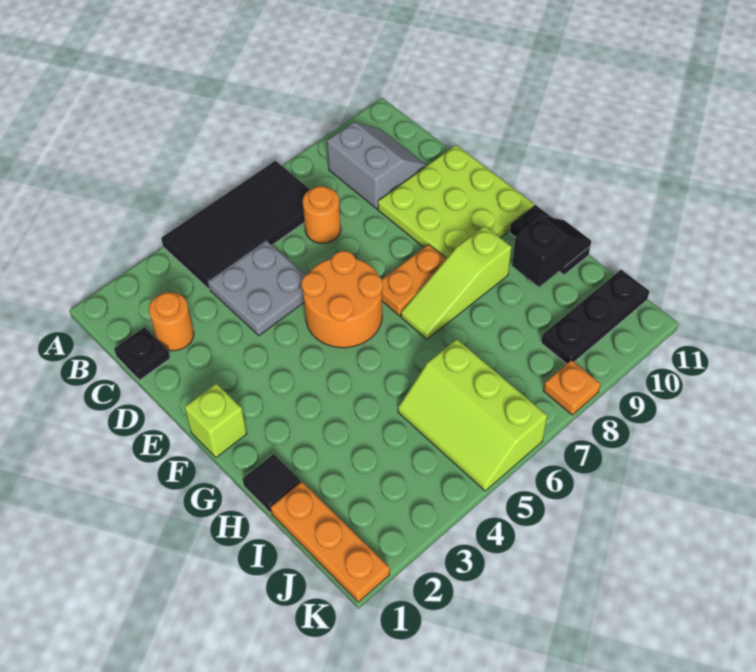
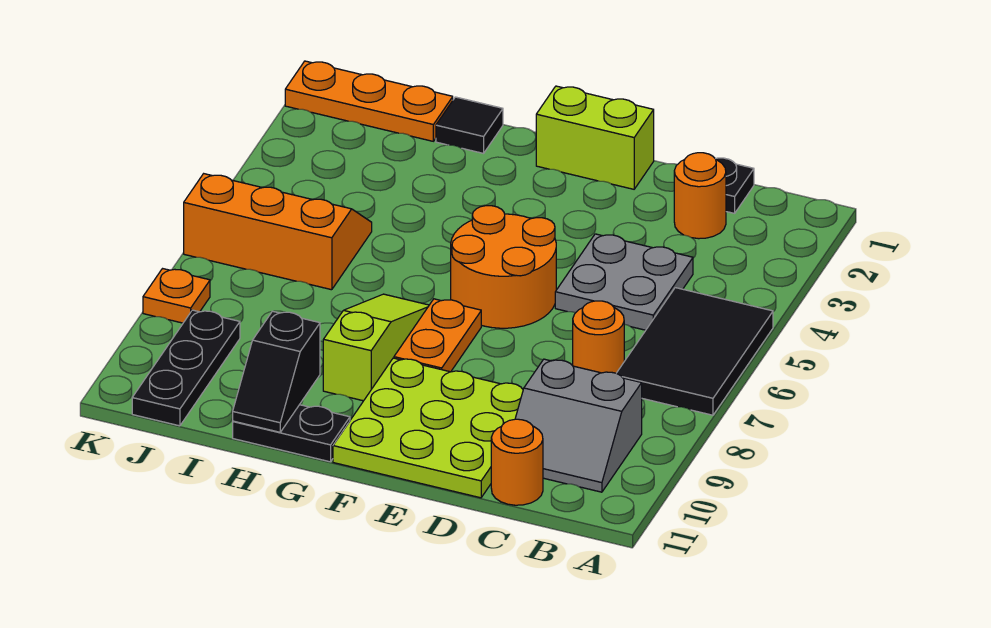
black 2x4 tile [161,161,310,290] -> black 2x3 tile [617,288,773,415]
none -> orange 1x1 round brick [491,419,543,505]
lime 1x1 brick [184,383,247,458] -> lime 1x2 brick [536,86,654,189]
lime 2x3 slope [398,339,547,491] -> orange 2x3 slope [184,174,372,290]

